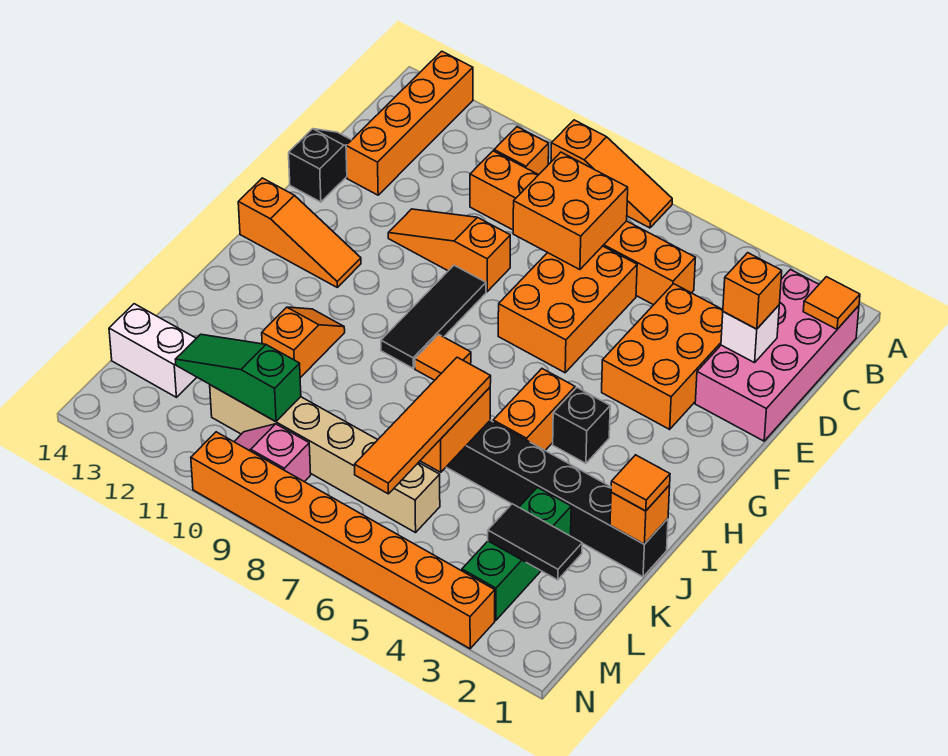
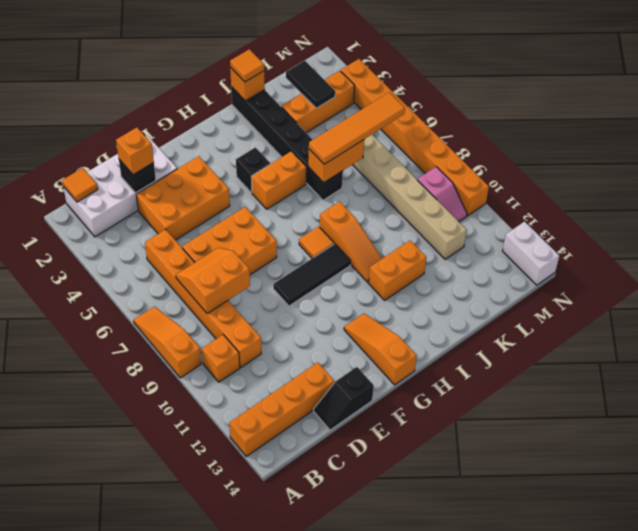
pink 2x4 brick [695,270,859,441] -> white 2x4 brick [63,136,177,237]
orange 2x2 brick [513,152,628,270] -> orange 2x2 slope [176,248,250,314]
white 1x1 brick [721,305,779,363] -> black 1x1 brick [119,160,156,193]
orange 1x3 slope [388,209,510,292] -> orange 1x3 slope moved to [320,202,382,282]
orange 1x2 slope [262,307,345,378] -> orange 1x2 brick [369,241,426,300]
green 1x3 brick [462,488,571,620] -> orange 1x3 brick [282,71,355,133]
green 1x3 slope [175,334,301,422] -> none
white 1x2 brick [109,304,197,397] -> white 1x2 brick moved to [503,222,559,285]

